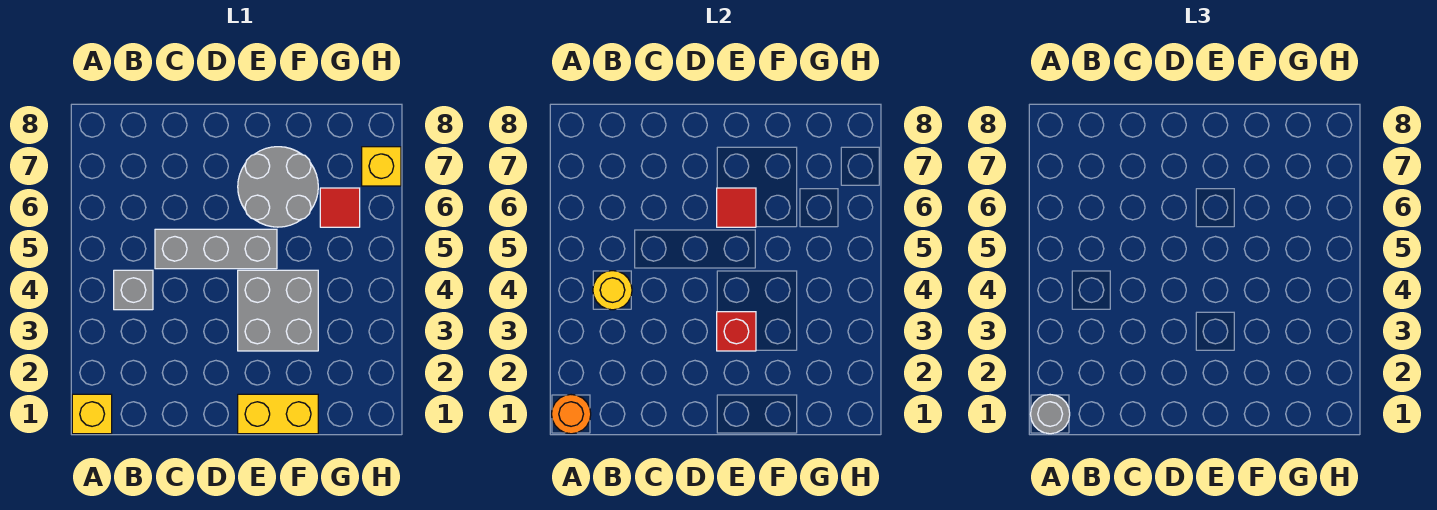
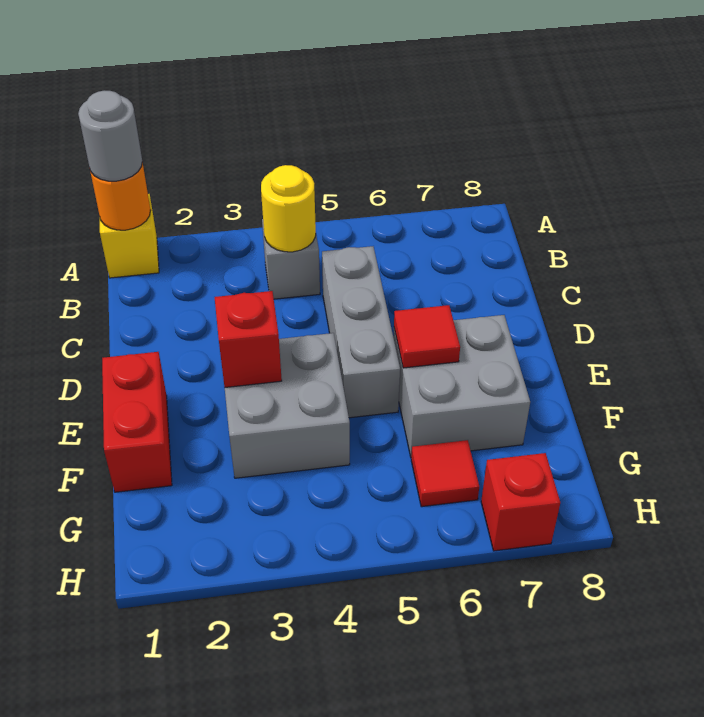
yellow 1x2 brick [238,394,318,434] -> red 1x2 brick [102,352,172,492]
grey 2x2 round brick [238,147,318,227] -> grey 2x2 brick [393,315,530,457]
yellow 1x1 brick [362,147,401,186] -> red 1x1 brick [481,453,560,551]

